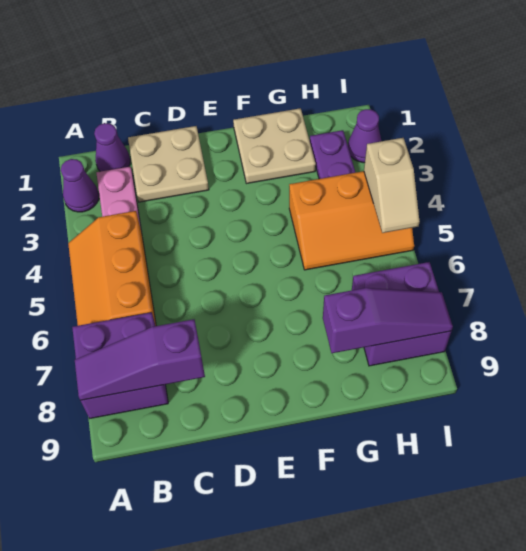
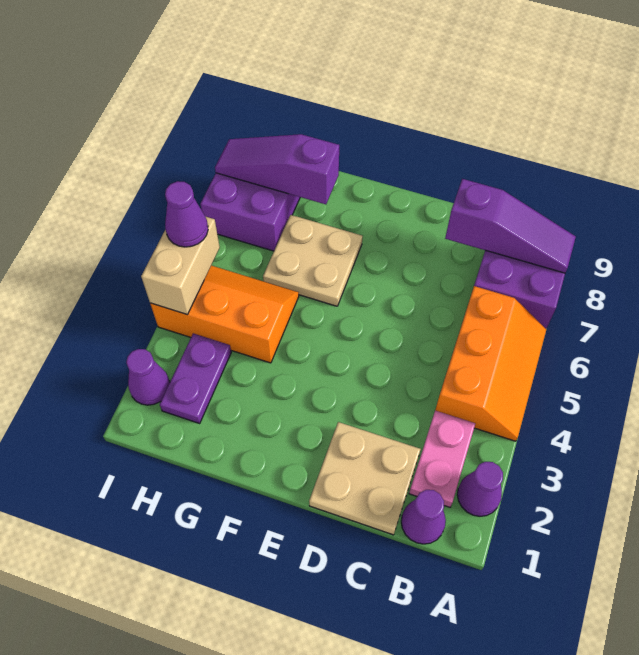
tan 2x2 plate [233,108,316,184] -> tan 2x2 plate moved to [263,215,363,306]
tan 1x2 slope [364,138,420,233] -> tan 1x2 brick [141,217,220,315]
none -> purple 1x1 cone [165,181,208,247]

